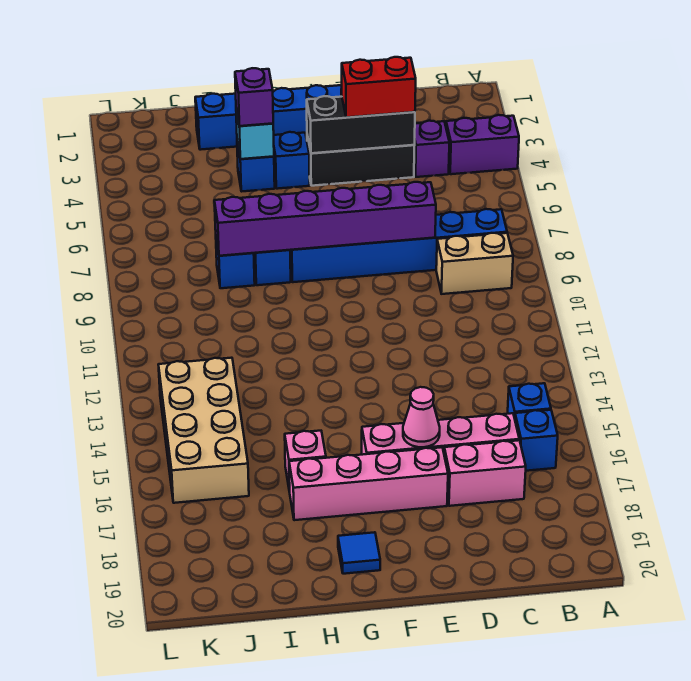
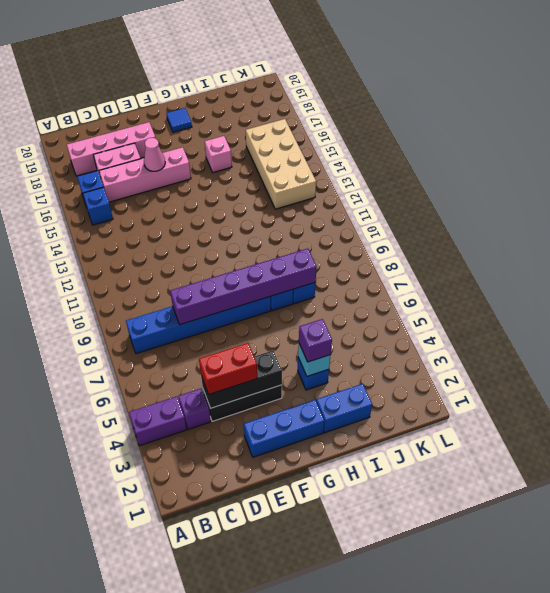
tan 1x2 brick [436,233,513,294] -> none
pink 1x4 brick [289,447,448,520] -> pink 1x4 brick moved to [67,122,155,176]
blue 1x1 brick [274,132,310,189] -> none

